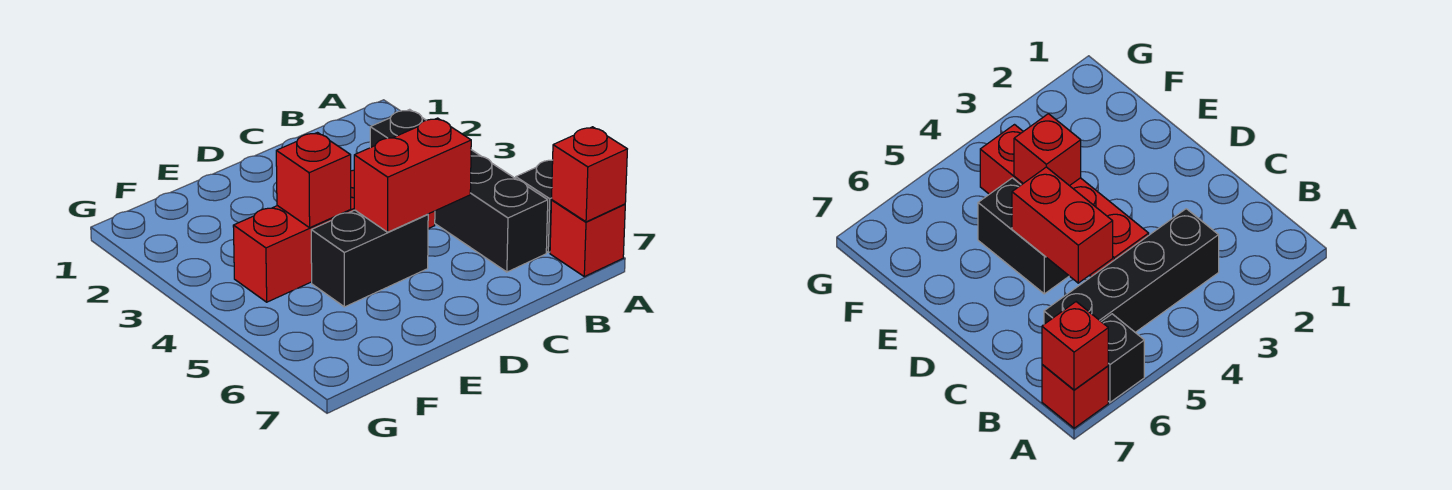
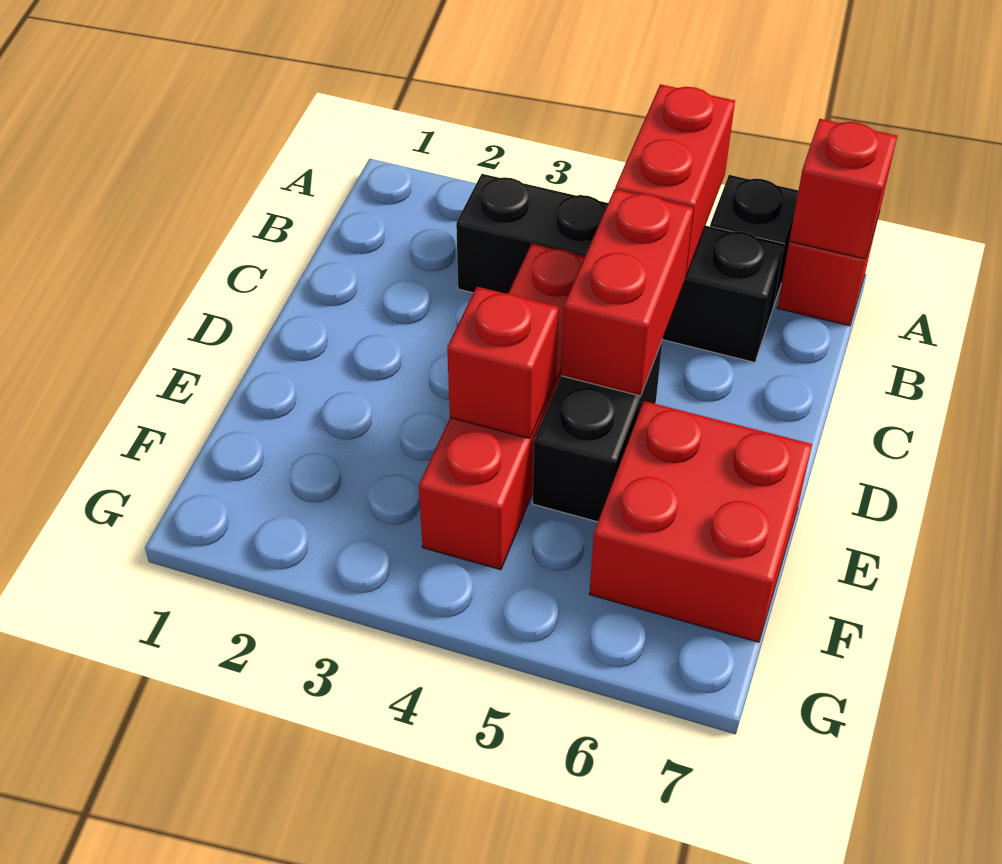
none -> red 1x2 brick [615,84,735,277]
none -> red 2x2 brick [589,401,812,642]

